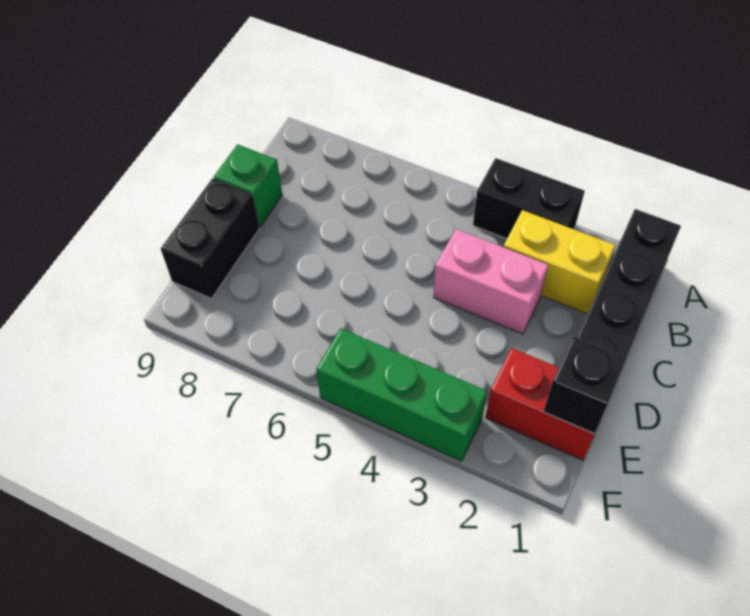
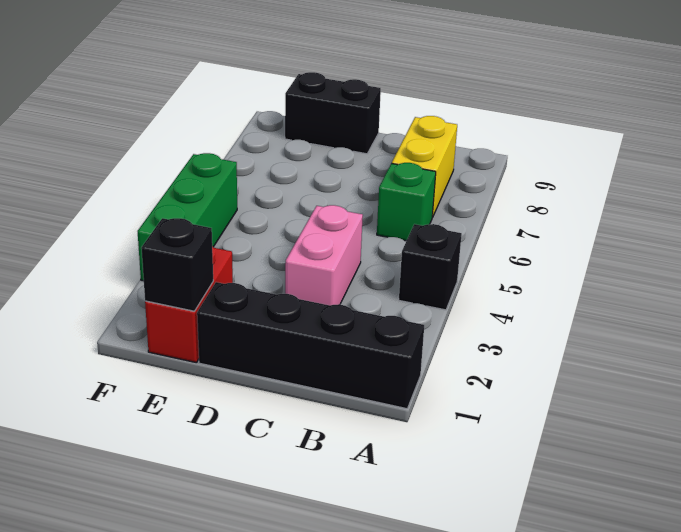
black 1x2 brick [473,158,585,239] -> black 1x1 brick [399,224,462,310]
yellow 1x2 brick [504,210,616,314] -> yellow 1x2 brick moved to [392,116,457,217]
green 1x1 brick [214,144,282,227] -> green 1x1 brick moved to [377,163,436,241]

